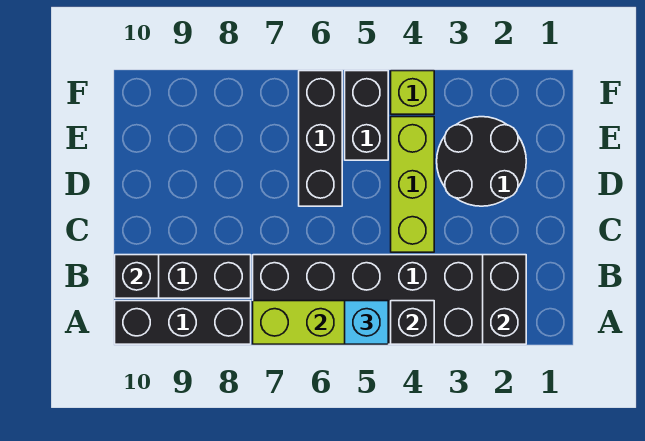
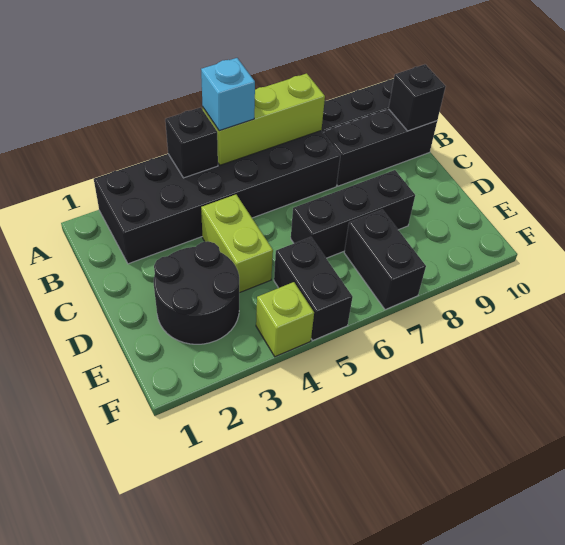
black 1x2 brick [483,255,526,344] -> black 1x2 brick moved to [344,210,426,310]
lime 1x3 brick [391,117,434,252] -> lime 1x2 brick [201,195,273,293]
black 1x3 brick [299,71,342,206] -> black 1x3 brick turned to [291,170,415,258]

